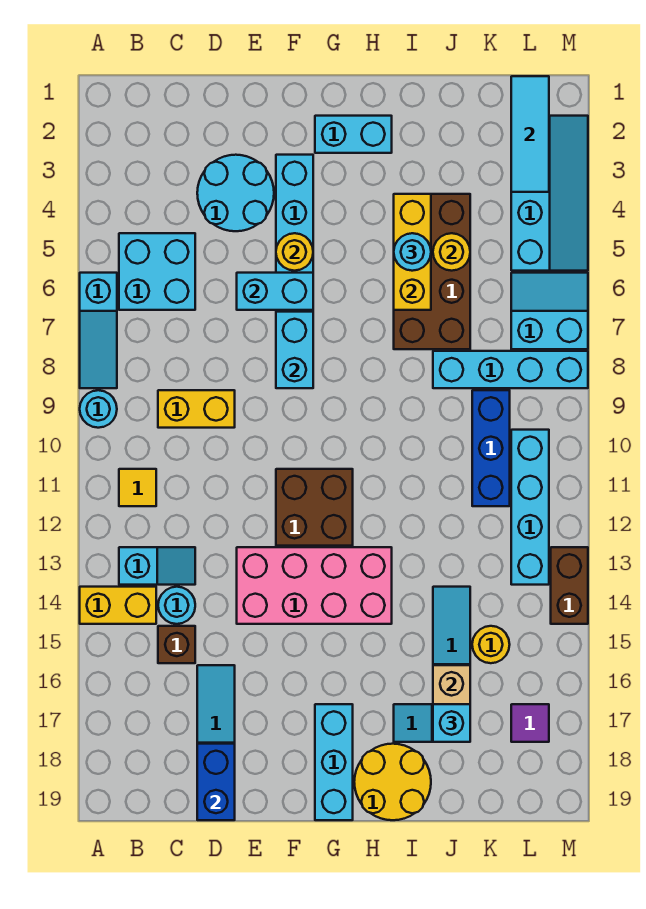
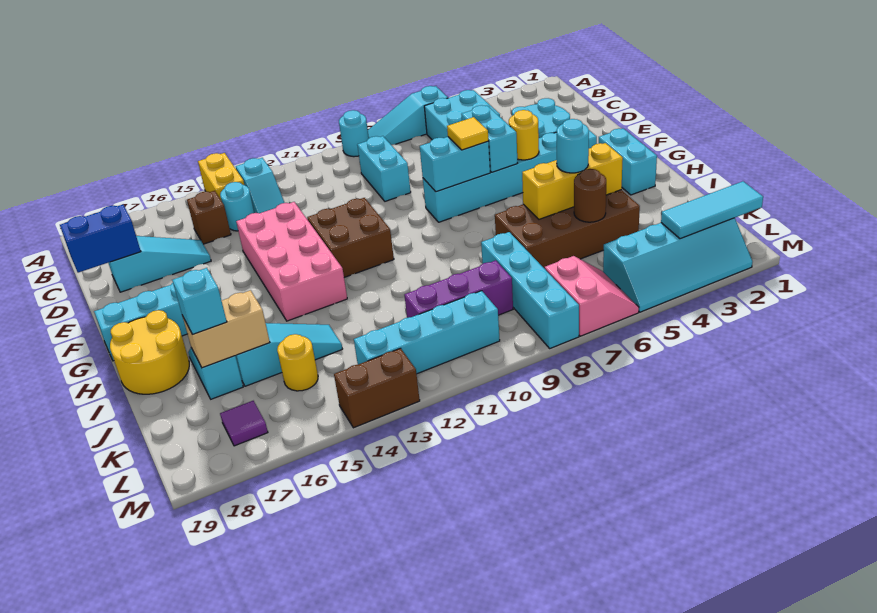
yellow 1x1 tile [119,469,156,506] -> yellow 1x1 tile moved to [447,117,489,150]
yellow 1x2 brick [158,390,235,428] -> cyan 1x2 brick [357,136,411,201]
yellow 1x1 round brick [433,233,470,271] -> brown 1x1 round brick [574,169,606,222]
blue 1x3 brick [472,390,510,506] -> purple 1x3 brick [404,260,513,318]
cyan 2x2 slope [511,273,588,349] -> pink 2x2 slope [545,256,639,336]

